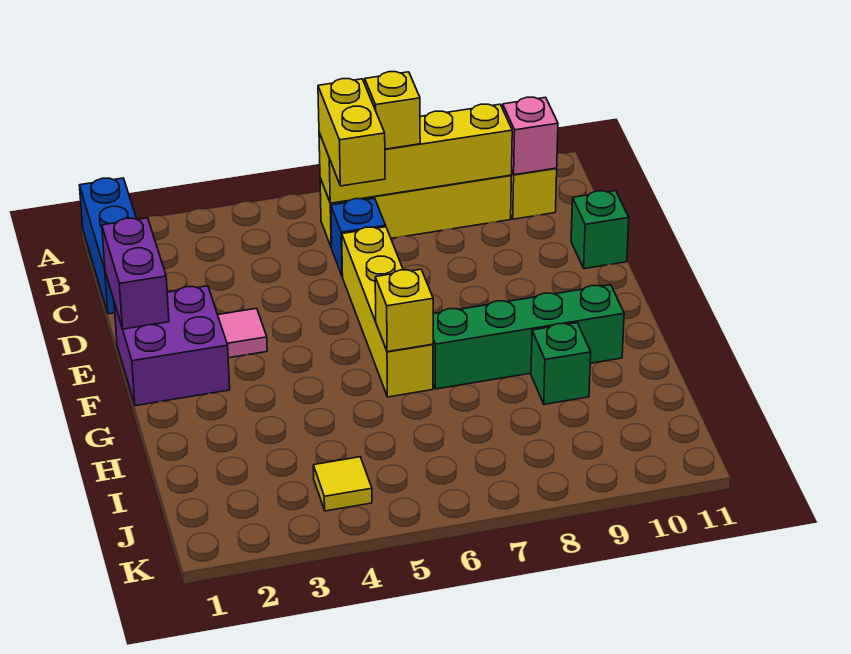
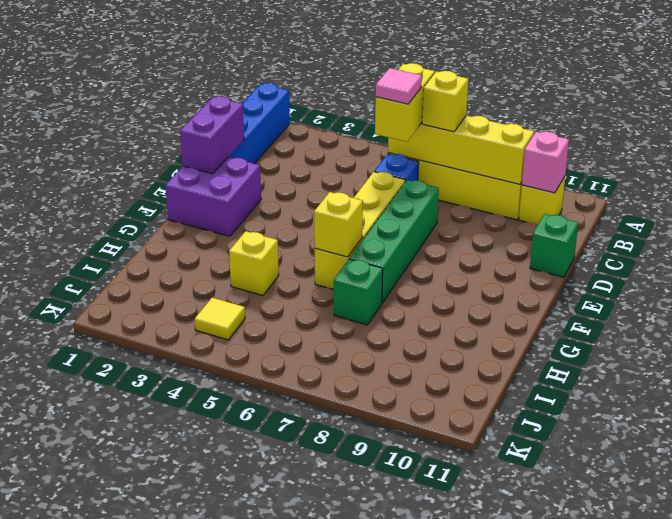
pink 1x1 tile [218,308,267,358] -> pink 1x1 tile moved to [376,68,422,104]
green 1x4 brick [433,285,624,389] -> green 1x4 brick turned to [350,180,439,303]
none -> yellow 1x1 brick [229,231,279,295]
green 1x1 brick [531,323,591,404] -> green 1x1 brick moved to [334,259,383,325]

